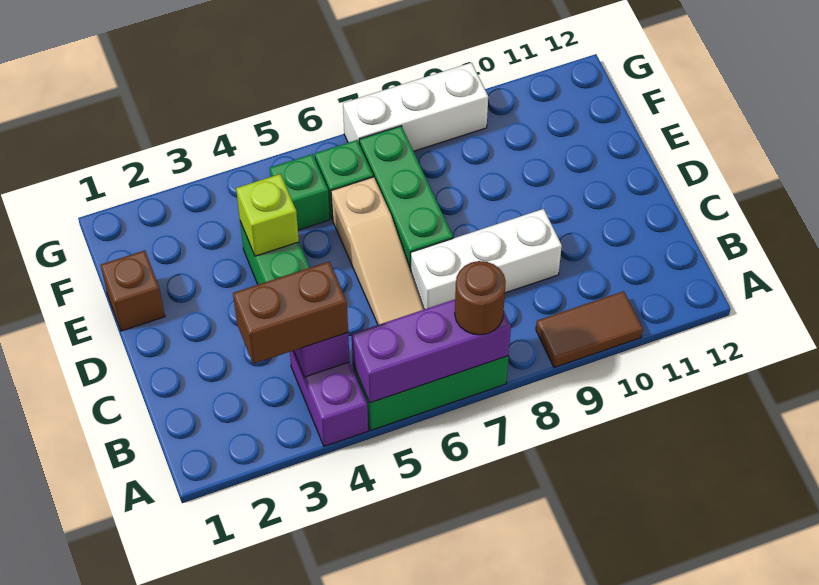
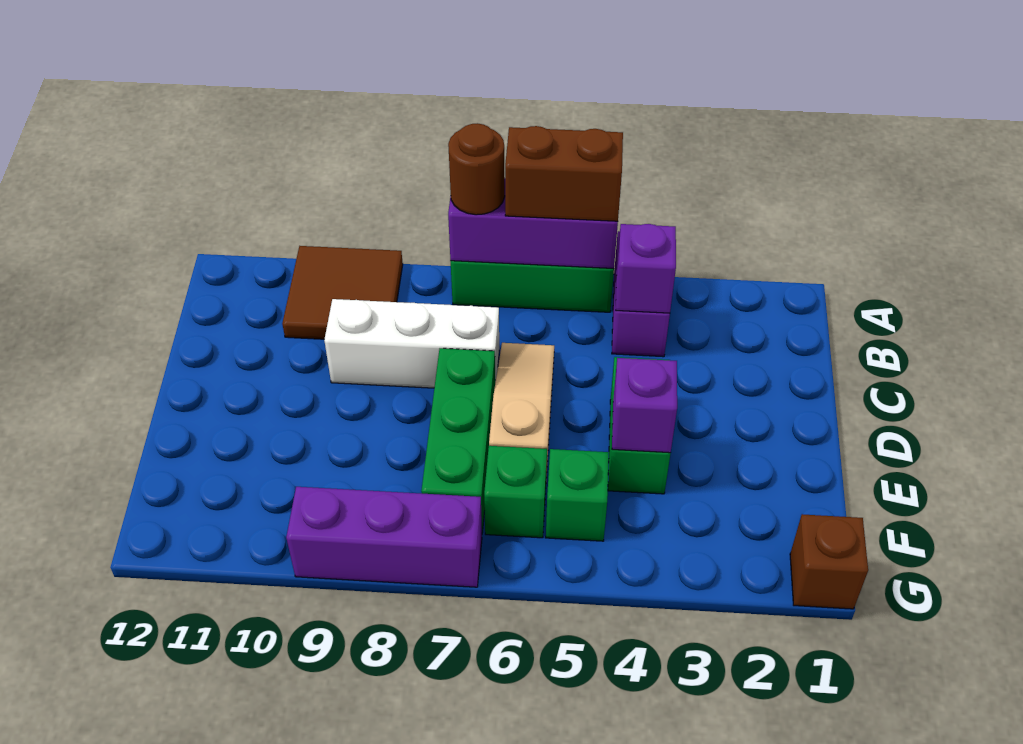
brown 1x2 tile [536,291,643,368] -> brown 2x2 tile [282,246,403,339]
brown 1x2 brick [233,262,348,364] -> brown 1x2 brick moved to [505,126,623,221]
brown 1x1 brick [101,250,165,331] -> brown 1x1 brick moved to [790,514,868,609]
lime 1x1 brick [236,174,299,256] -> purple 1x1 brick [612,358,677,453]
white 1x3 brick [343,63,488,151] -> purple 1x3 brick [286,487,482,587]

